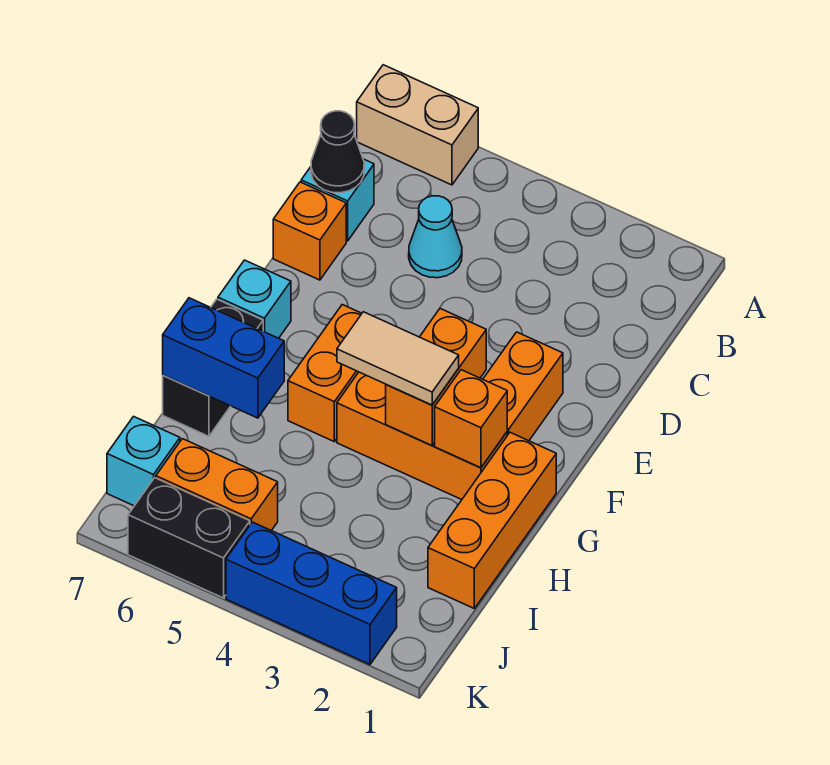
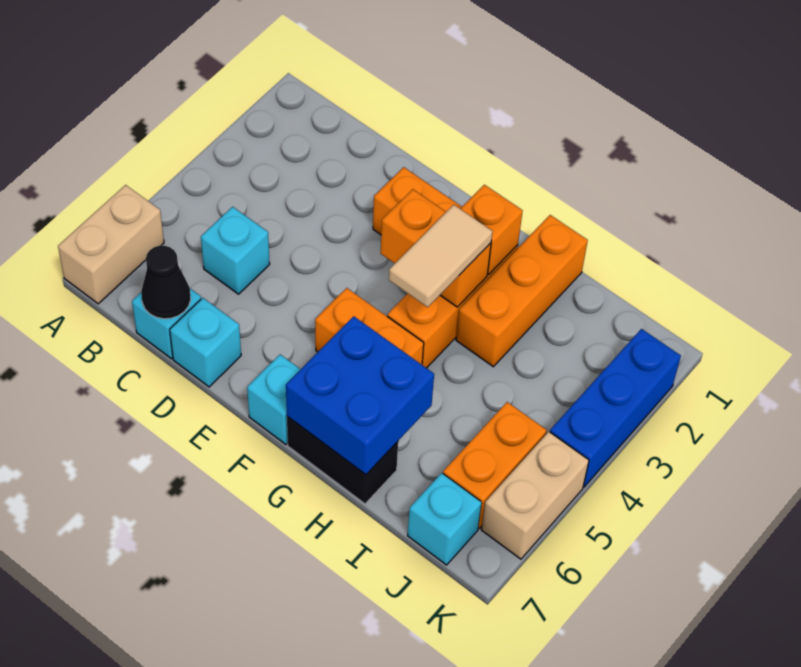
cyan 1x1 cone [409,196,462,278] -> cyan 1x1 brick [201,207,270,294]
orange 1x1 brick [273,182,346,280] -> cyan 1x1 brick [170,298,241,387]
orange 1x3 brick [428,432,556,608] -> orange 1x3 brick turned to [456,215,588,367]
blue 1x2 brick [163,298,284,418] -> blue 2x2 brick [286,316,434,475]
black 1x2 brick [128,478,250,598] -> tan 1x2 brick [481,432,589,559]

